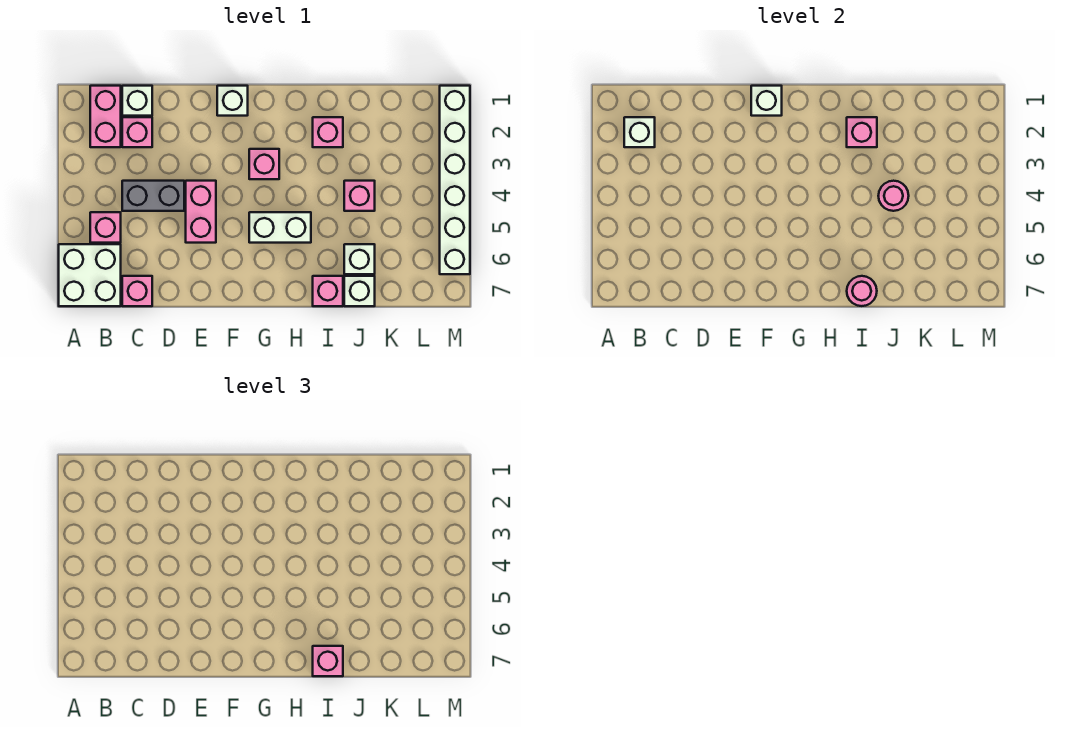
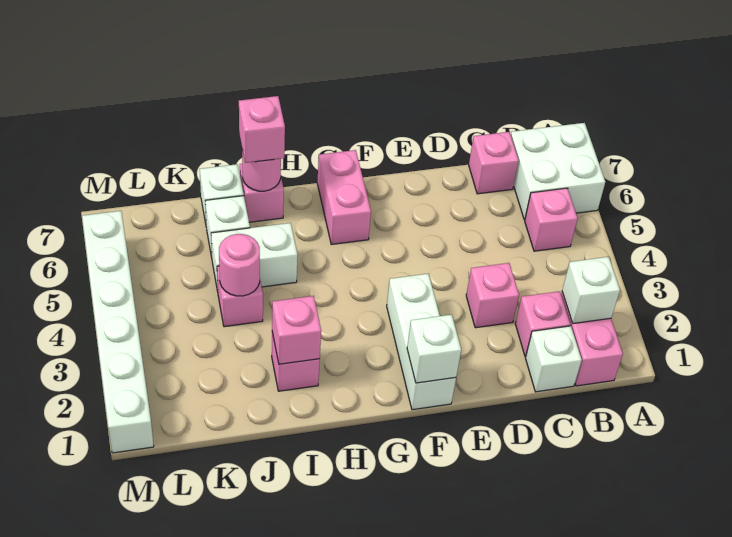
grey 1x2 brick [122,181,184,211] -> none
pink 1x2 brick [186,181,216,243] -> pink 1x2 brick moved to [317,150,371,244]
white 1x1 brick [217,86,248,116] -> white 1x3 brick [387,274,456,410]
pink 1x1 brick [249,149,279,179] -> pink 1x1 brick moved to [466,263,519,328]
white 1x2 brick [249,212,311,243] -> white 1x2 brick moved to [211,223,298,291]

